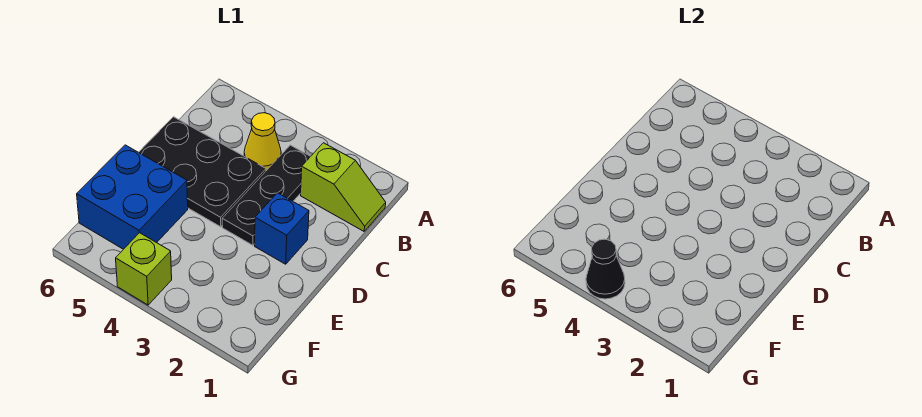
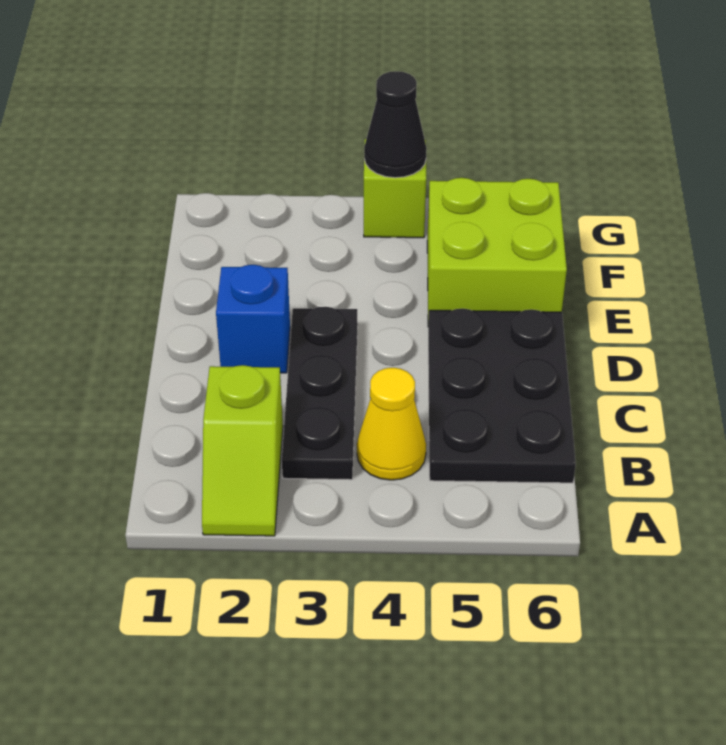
lime 1x2 slope [301,143,386,231] -> lime 1x2 slope turned to [202,365,283,536]
black 2x3 plate [139,117,266,227] -> black 2x3 plate turned to [428,309,576,483]
blue 2x2 brick [77,145,188,249] -> lime 2x2 brick [427,178,567,320]

